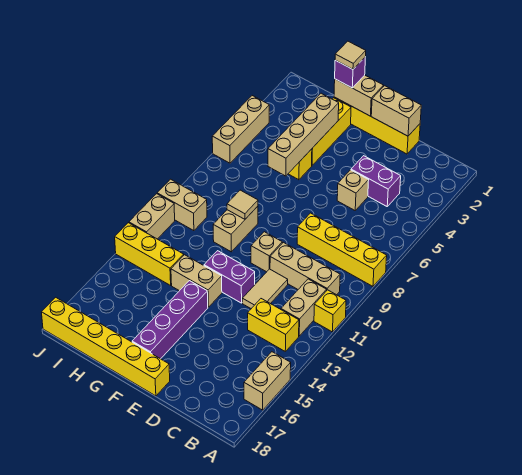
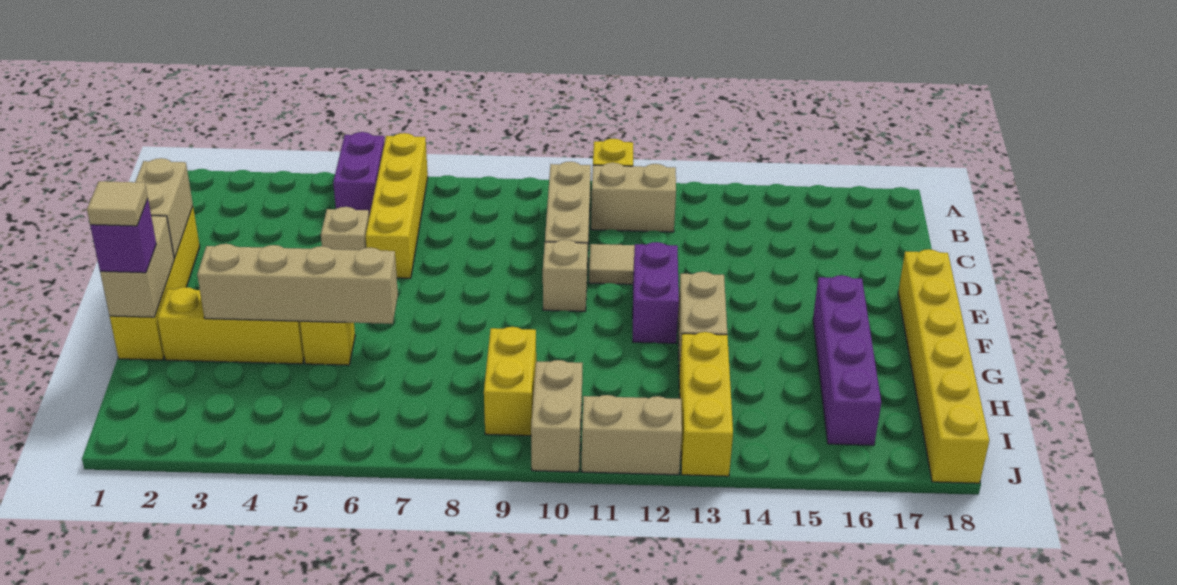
yellow 1x4 brick [297,213,387,286] -> yellow 1x4 brick moved to [366,133,428,278]
tan 1x2 brick [244,352,291,410] -> none
yellow 1x2 brick [248,299,299,351] -> yellow 1x2 brick moved to [484,327,536,436]
purple 1x2 brick [351,156,401,206] -> purple 1x2 brick moved to [333,132,385,216]
purple 1x4 brick [132,281,208,359] -> purple 1x4 brick turned to [813,275,881,445]
tan 1x2 brick [213,206,258,252] -> none
tan 1x1 tile [227,190,258,219] -> none
tan 1x3 brick [212,96,269,163] -> none

